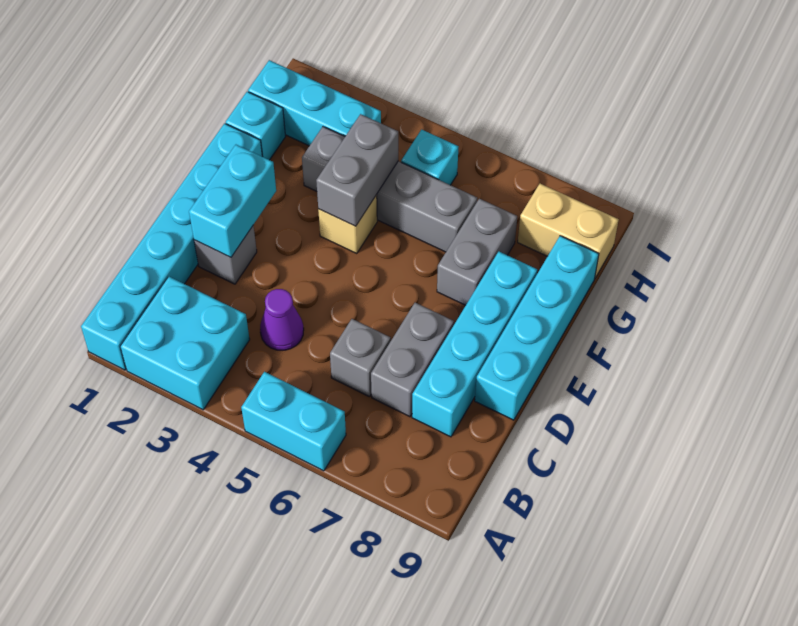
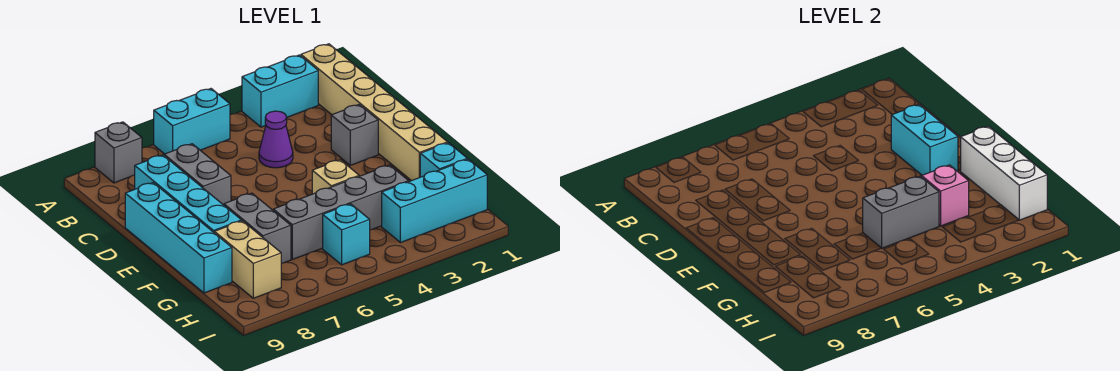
cyan 1x6 brick [81,123,262,370] -> tan 1x6 brick [301,44,448,181]
cyan 2x2 brick [120,277,250,410] -> cyan 1x2 brick [242,55,318,127]
grey 1x1 brick [330,319,391,397] -> grey 1x1 brick moved to [95,122,142,183]
none -> white 1x3 brick [961,126,1047,220]
grey 1x2 brick [316,114,398,226] -> grey 1x2 brick turned to [863,176,939,248]
none -> pink 1x1 brick [922,165,969,226]
tan 1x2 brick [518,183,619,278] -> tan 1x2 brick turned to [214,221,281,298]

